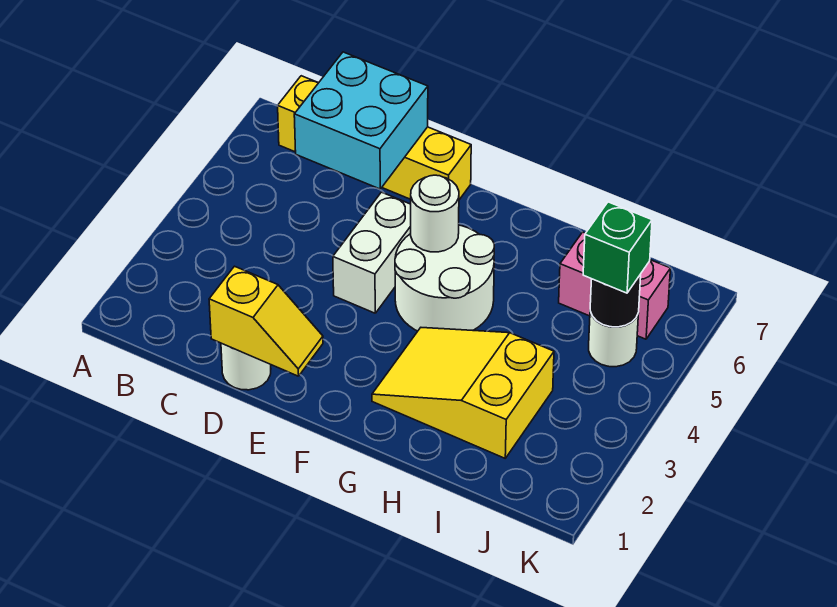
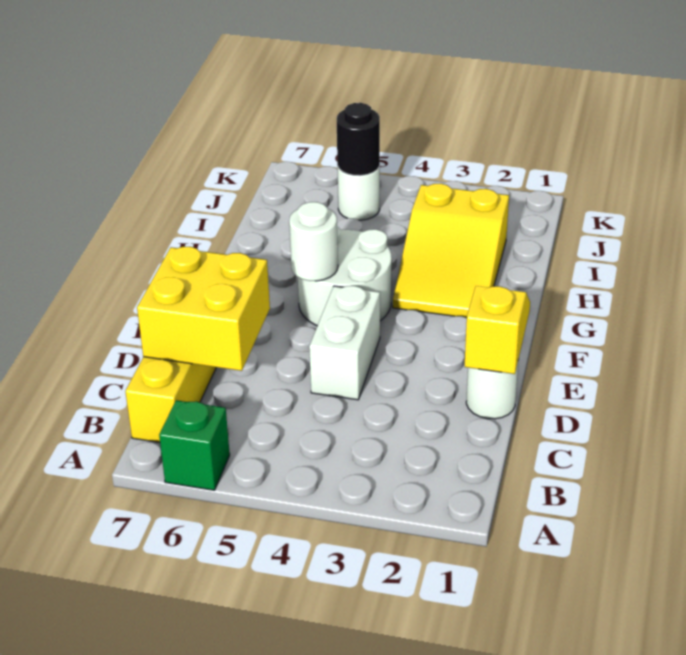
cyan 2x2 brick [294,52,428,189] -> yellow 2x2 brick [137,247,270,371]
white 1x2 brick [333,192,411,313] -> white 1x2 brick turned to [309,286,380,400]
pink 1x2 brick [559,232,671,339] -> none
green 1x1 brick [583,202,652,293] -> green 1x1 brick moved to [159,400,230,490]

